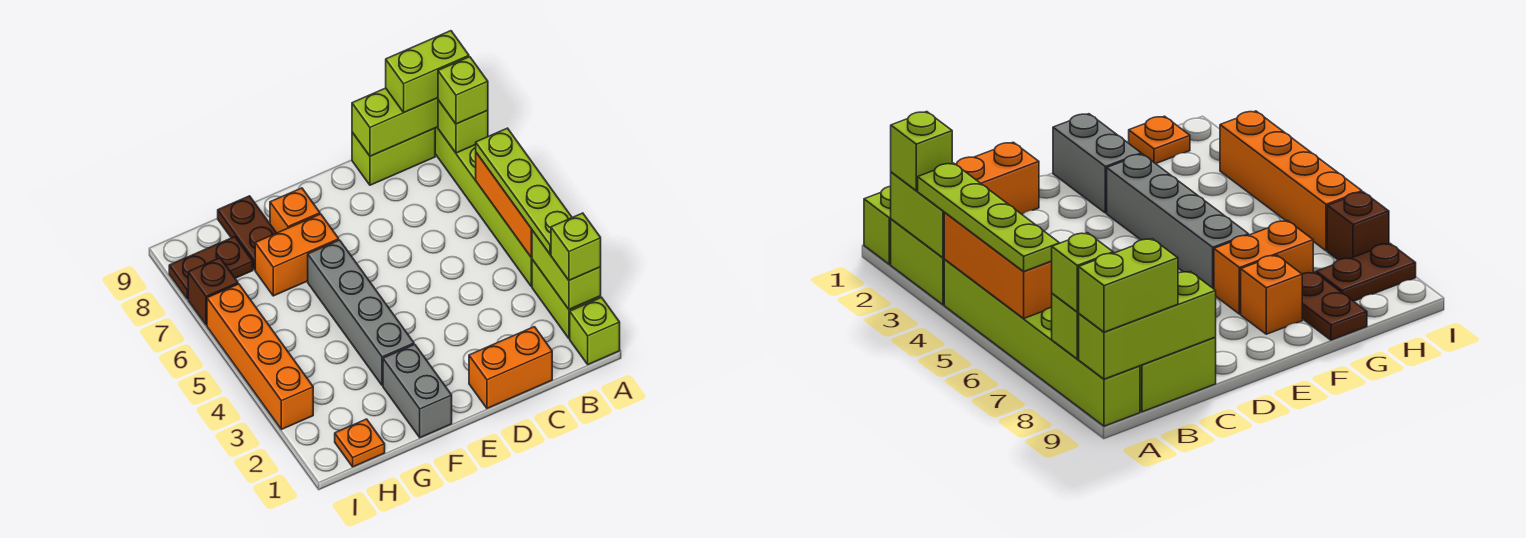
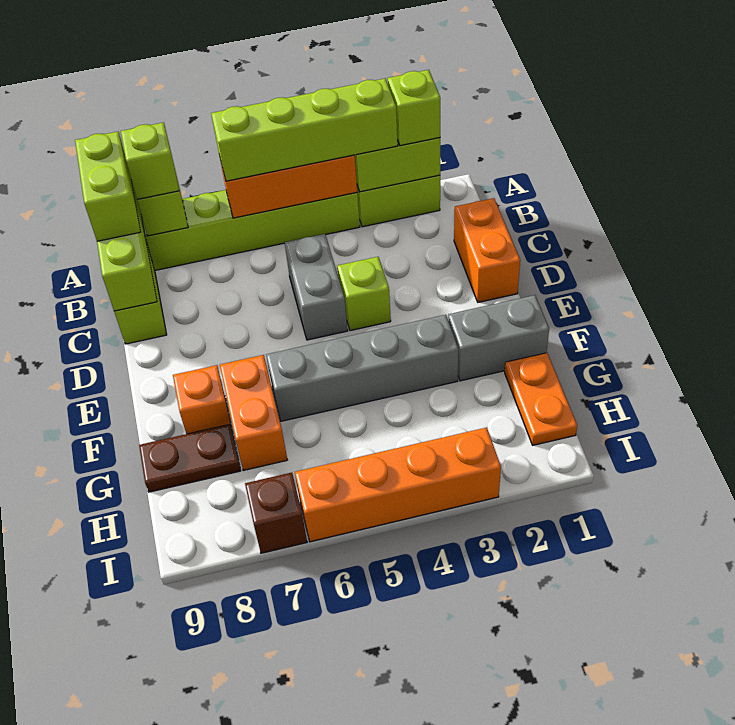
lime 1x1 brick [570,297,620,364] -> lime 1x1 brick moved to [337,257,391,331]
lime 1x4 plate [476,128,572,254] -> lime 1x4 brick [211,79,398,181]
none -> grey 1x2 brick [285,234,348,340]
orange 1x1 plate [335,419,385,467] -> orange 1x2 plate [505,353,577,445]
brown 1x2 plate [169,237,253,299] -> none

